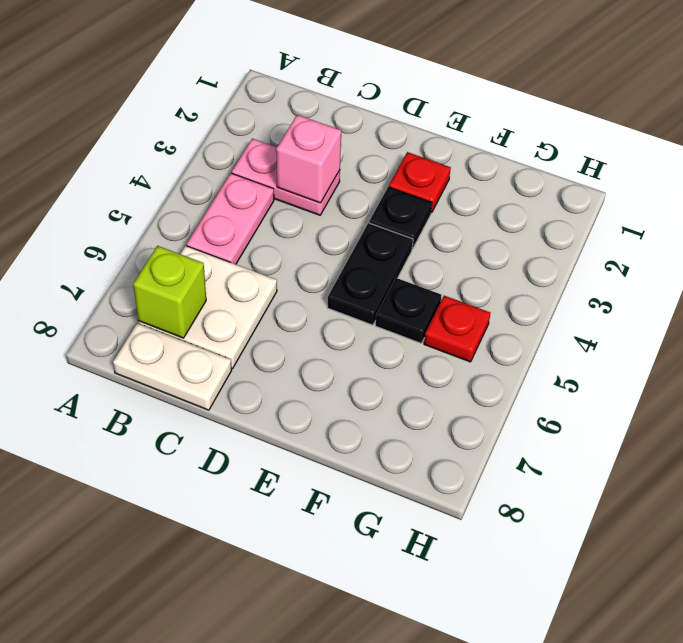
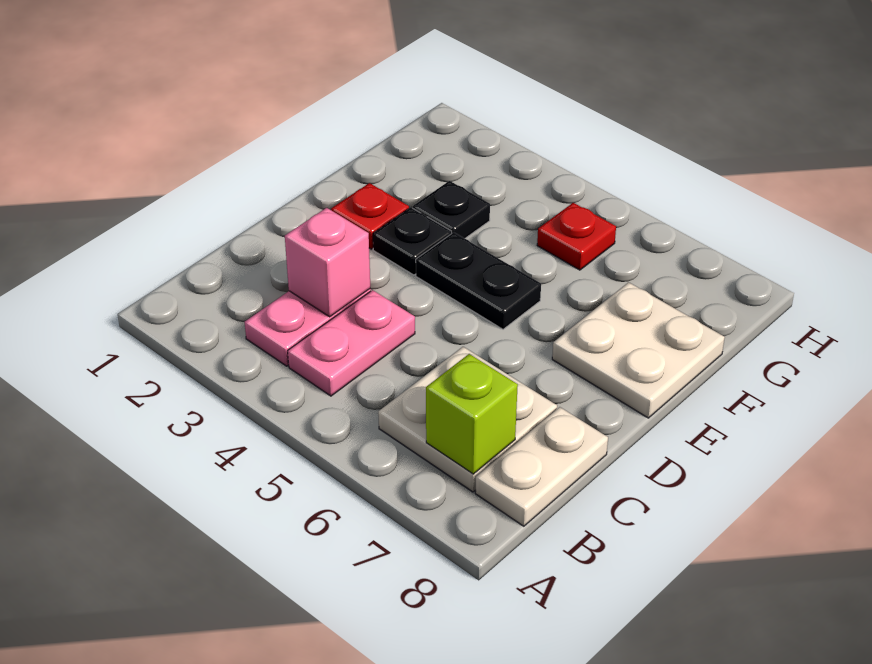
pink 1x2 plate [187,173,274,264] -> pink 1x2 plate turned to [288,290,415,396]
none -> white 2x2 plate [552,282,725,418]
black 1x1 plate [375,278,441,343] -> black 1x1 plate moved to [413,181,490,239]

